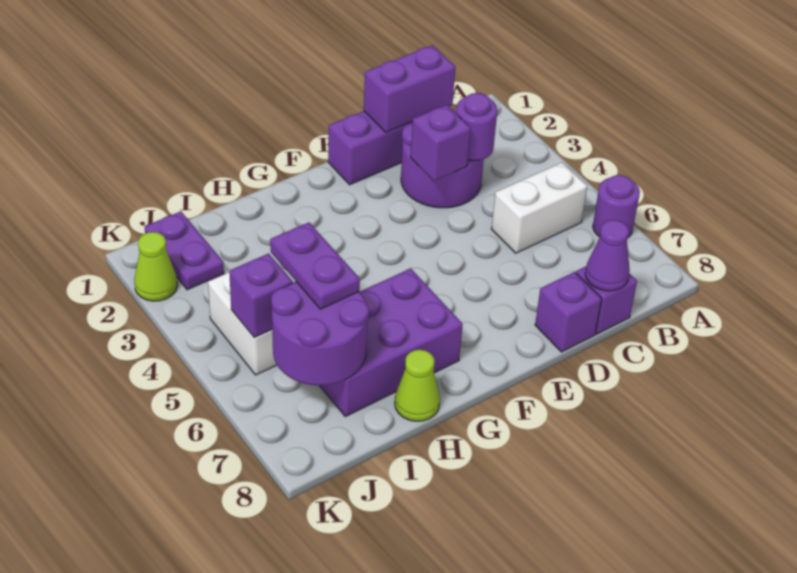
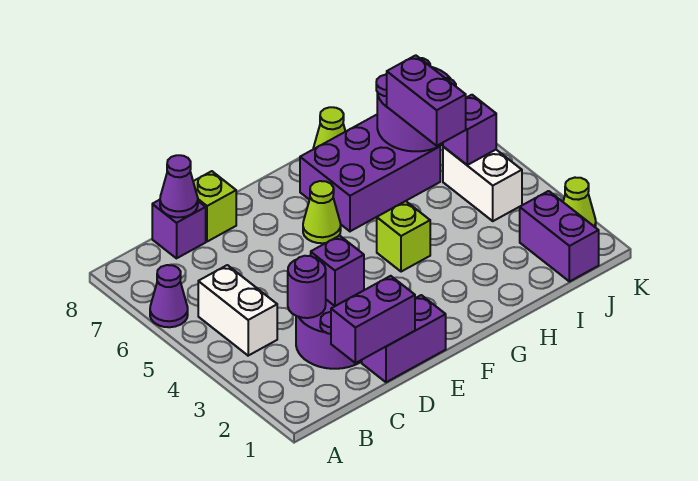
purple 1x1 round brick [593,175,640,237] -> purple 1x1 cone [150,265,188,327]
white 1x2 brick [492,163,587,253] -> white 1x2 brick turned to [198,265,277,356]
purple 1x1 brick [535,272,602,352] -> lime 1x1 brick [193,171,236,242]
none -> lime 1x1 cone [303,181,341,243]
none -> lime 1x1 brick [377,201,430,272]
purple 1x2 plate [270,222,360,309] -> purple 1x2 brick [387,55,466,146]
purple 1x2 plate [145,211,224,290] -> purple 1x2 brick [520,191,599,282]

